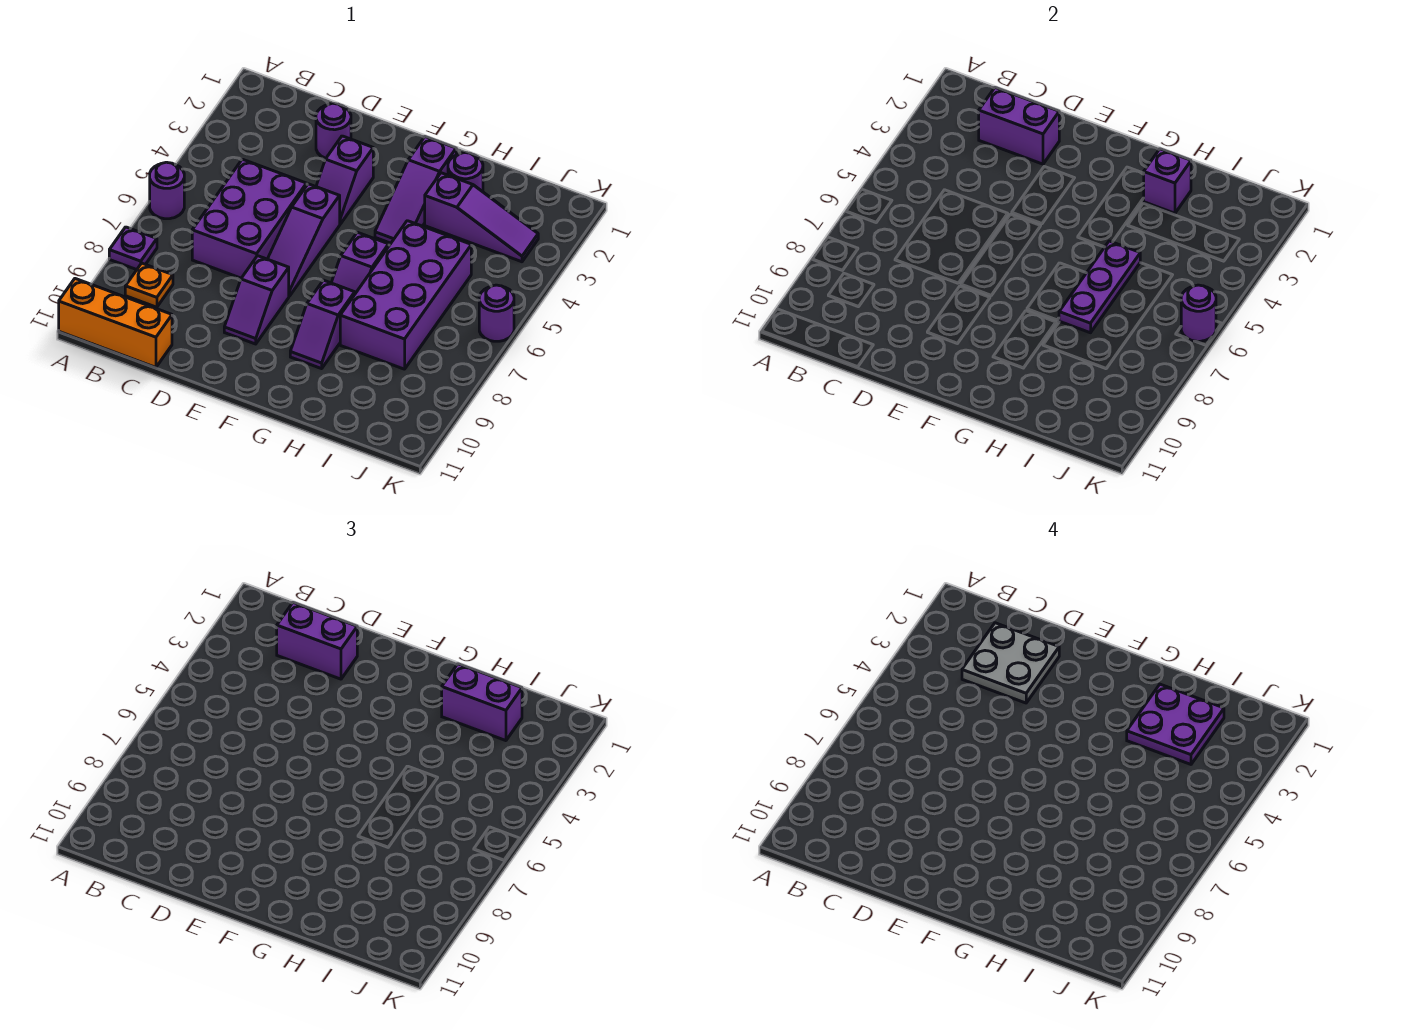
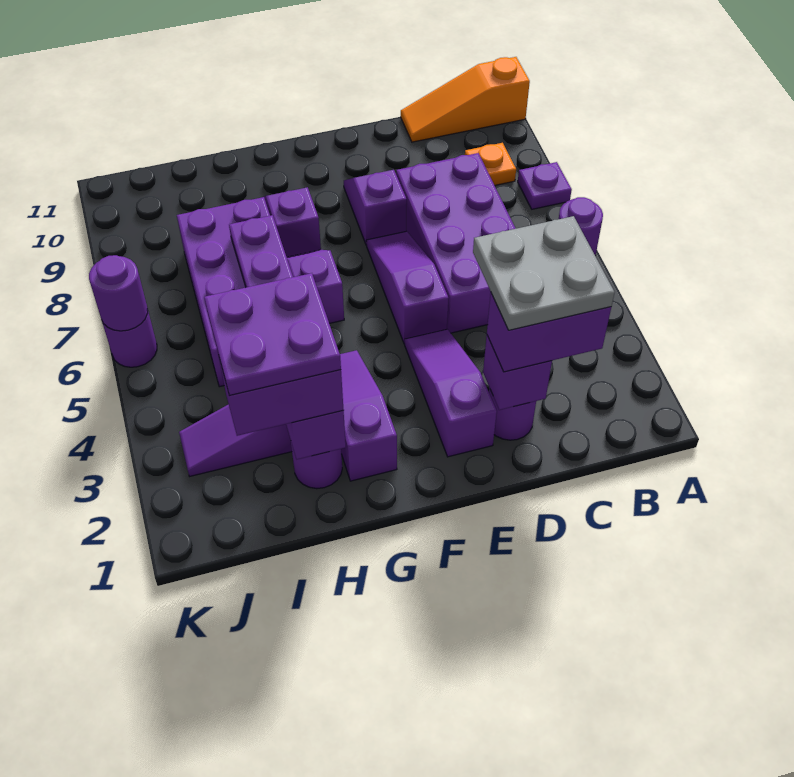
orange 1x3 brick [59,279,172,367] -> orange 1x3 slope [401,57,530,142]
purple 1x2 brick [979,88,1059,164] -> purple 1x1 brick [483,336,552,410]
purple 2x3 brick [192,159,307,278] -> purple 2x4 brick [396,153,516,333]
purple 1x2 slope [316,136,373,224] -> purple 1x3 slope [405,329,497,457]

